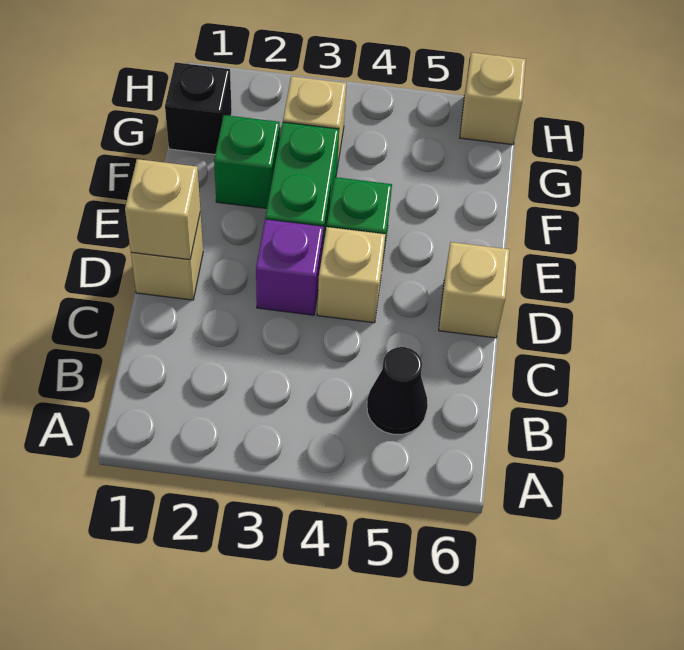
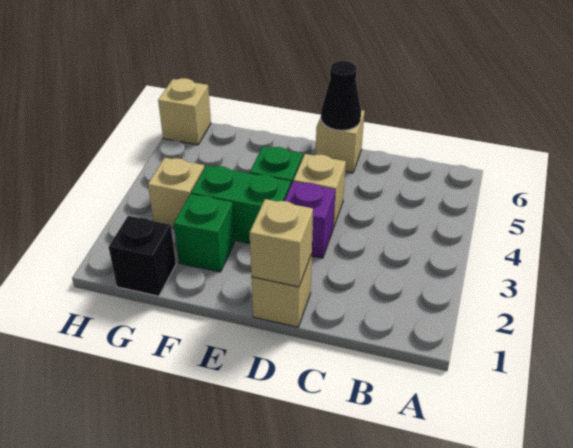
black 1x1 cone [367,347,428,434] -> black 1x1 cone moved to [321,61,361,130]

